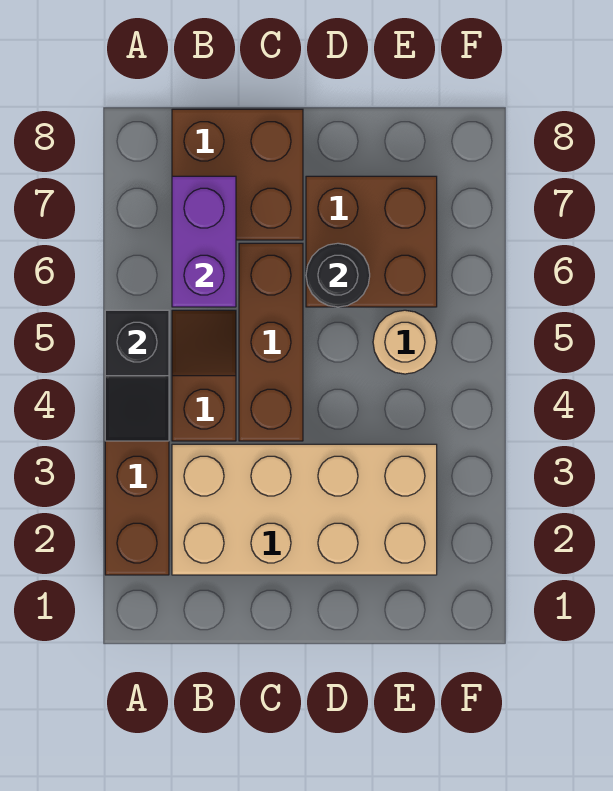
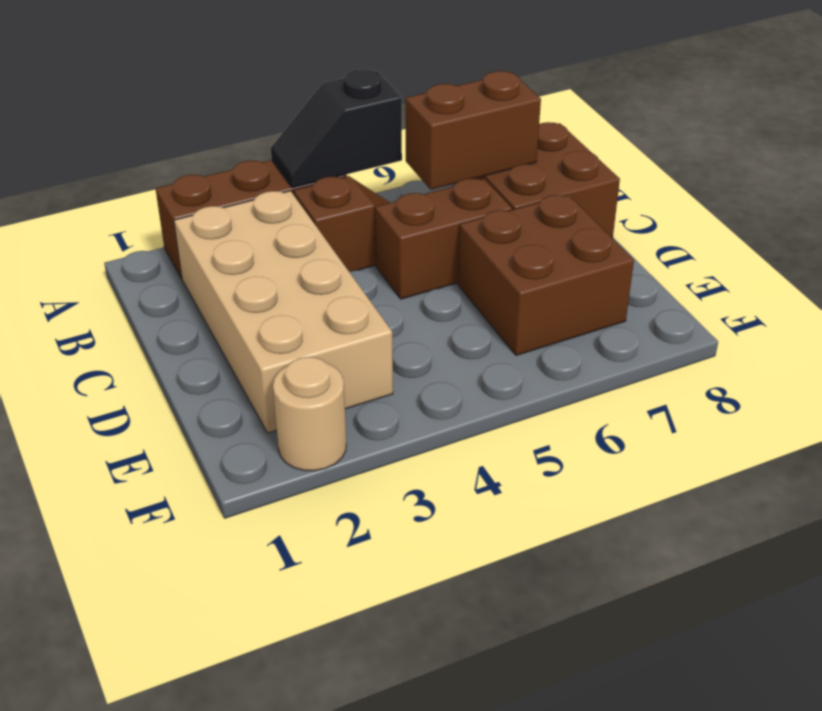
purple 1x2 brick [172,176,236,307] -> brown 1x2 brick [406,71,541,190]
brown 1x3 brick [239,243,303,441] -> brown 1x2 brick [375,179,512,299]
black 1x1 round brick [306,243,370,307] -> none
tan 1x1 round brick [373,310,437,374] -> tan 1x1 round brick moved to [273,357,346,471]

